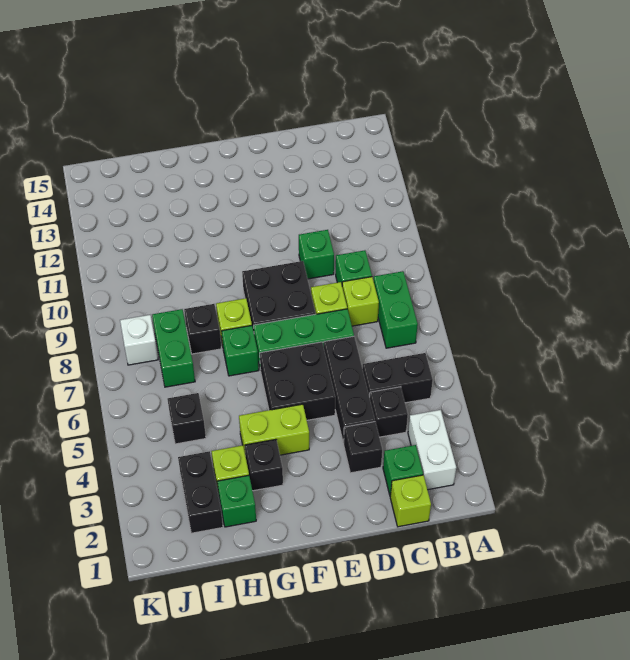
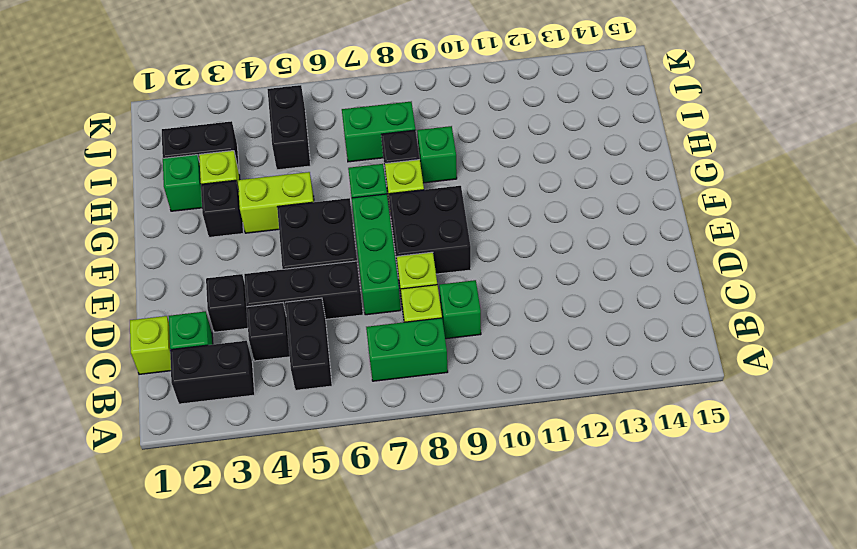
white 1x2 brick [408,410,456,490] -> black 1x2 brick [170,341,255,404]
green 1x1 brick [299,230,334,279] -> green 1x1 brick moved to [417,126,457,183]
lime 1x2 brick [239,404,309,456] -> lime 1x2 brick turned to [238,172,314,233]
black 1x1 brick [167,393,206,444] -> black 1x2 brick [267,85,311,170]
white 1x1 brick [120,315,158,365] -> none

